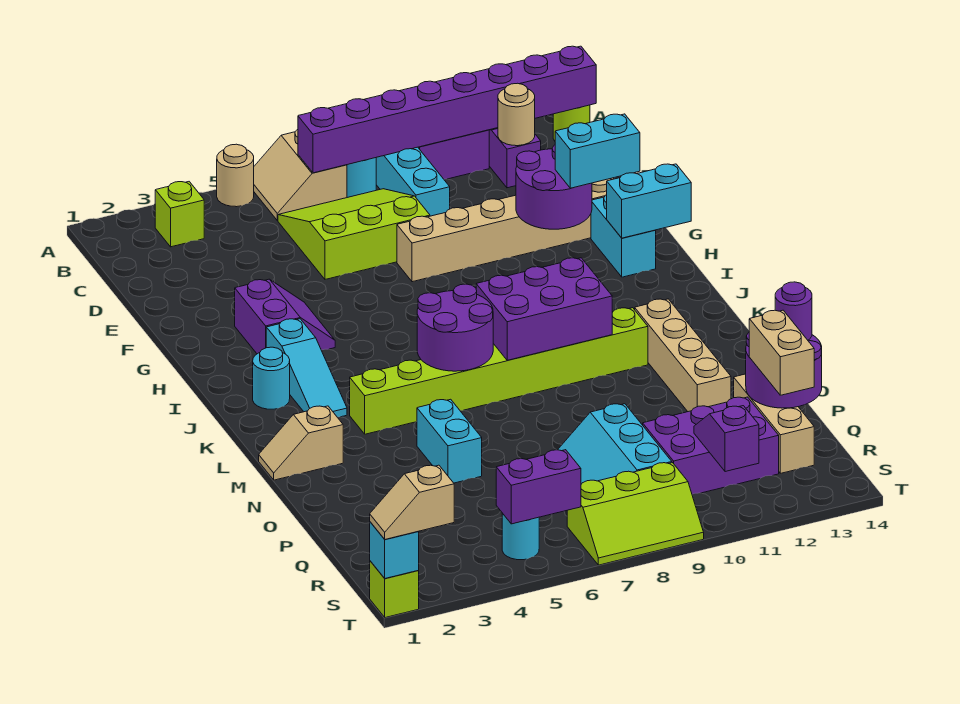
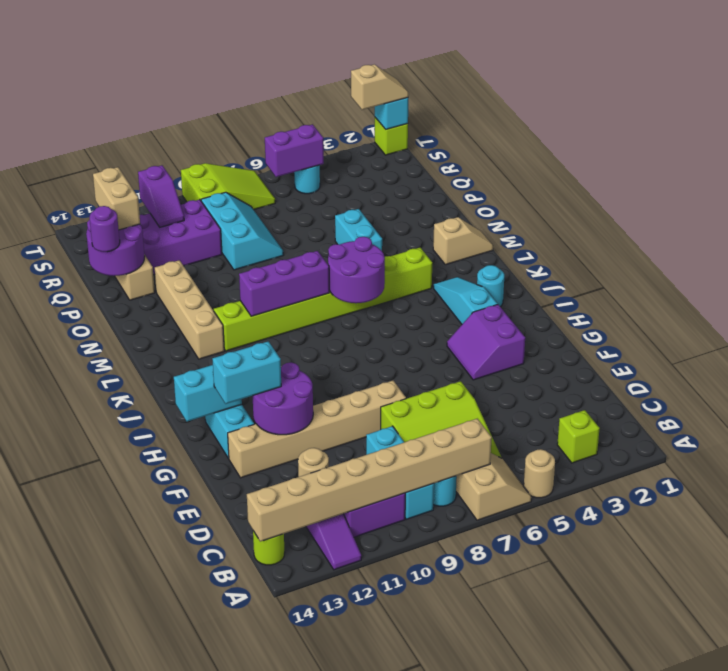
purple 1x8 brick [298,46,596,173] -> tan 1x8 brick [247,419,492,541]
purple 2x3 brick [476,258,612,360] -> purple 1x3 brick [239,251,329,316]
lime 2x3 slope [567,463,704,565] -> lime 2x3 slope turned to [181,163,275,210]

